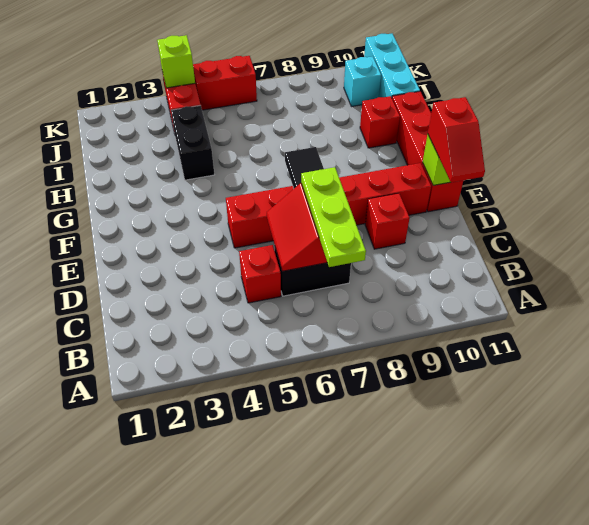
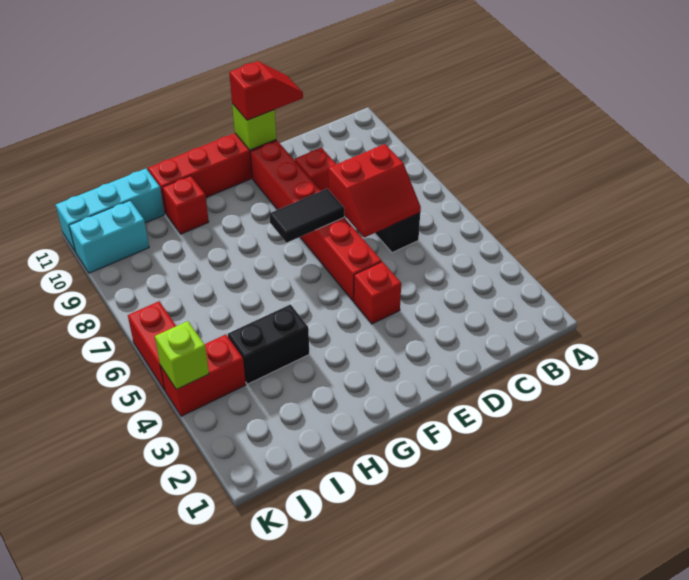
lime 1x3 plate [301,167,366,267] -> none
red 1x1 brick [239,245,281,303] -> red 1x1 brick moved to [354,262,401,324]
cyan 1x1 brick [344,56,381,107] -> cyan 1x2 brick [69,201,149,273]

